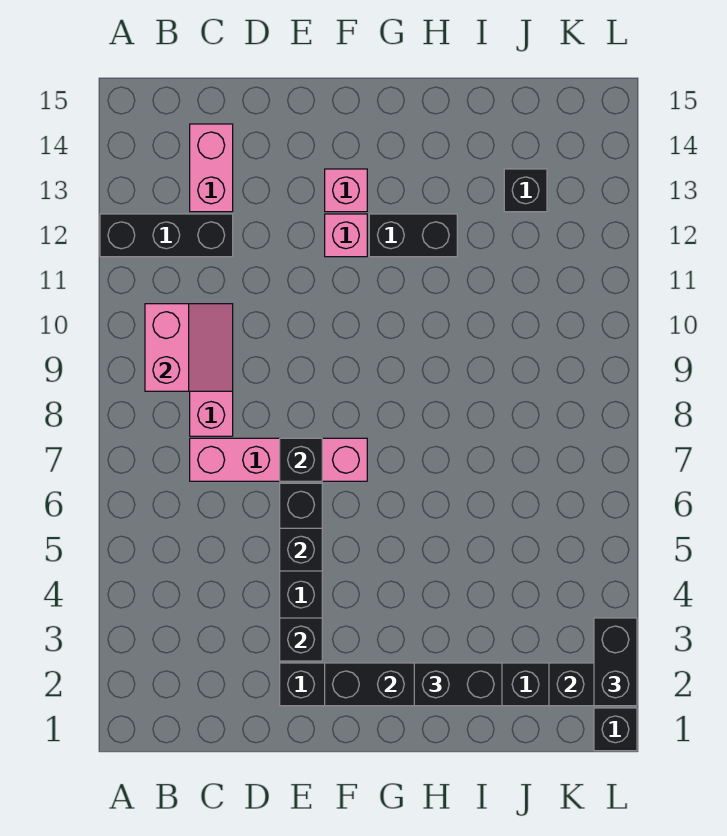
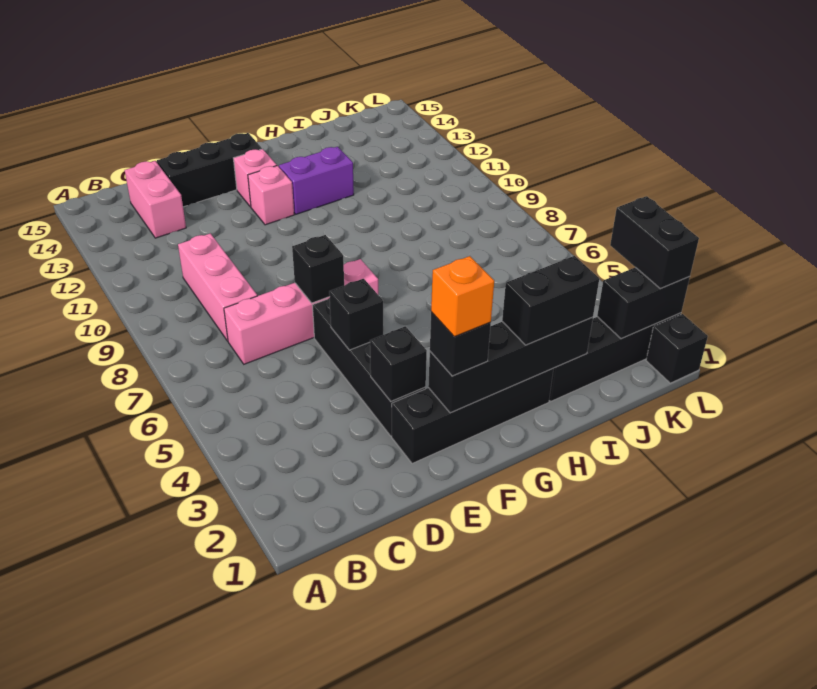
black 1x3 brick [100,214,233,257] -> black 1x3 brick moved to [157,133,262,207]
pink 2x2 slope [145,304,233,391] -> none
none -> orange 1x1 brick [431,256,494,337]
black 1x2 brick [369,214,457,257] -> purple 1x2 brick [279,147,354,214]
black 1x1 brick [504,169,547,212] -> black 1x1 brick moved to [430,312,491,376]

